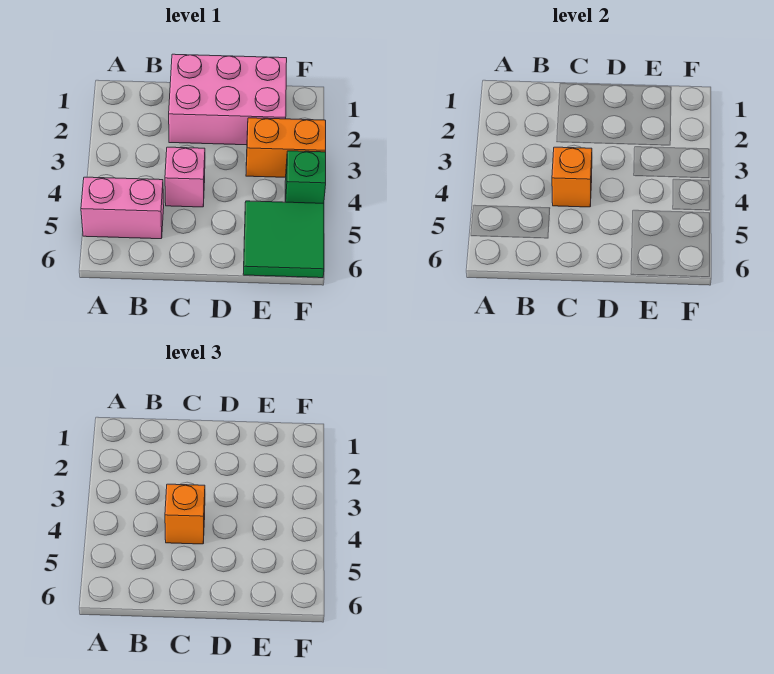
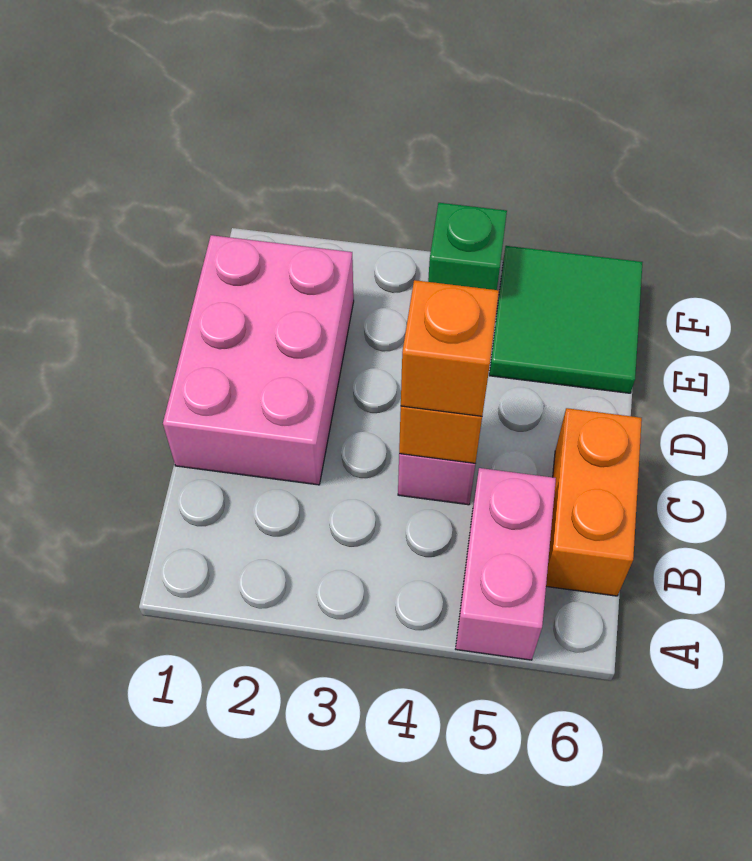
orange 1x2 brick [246,118,326,177] -> orange 1x2 brick moved to [546,408,642,596]

